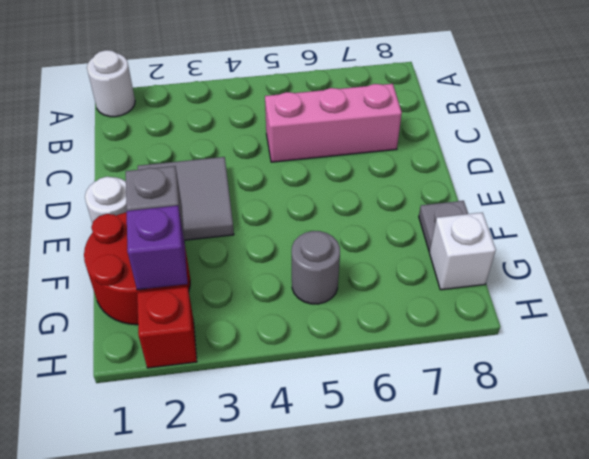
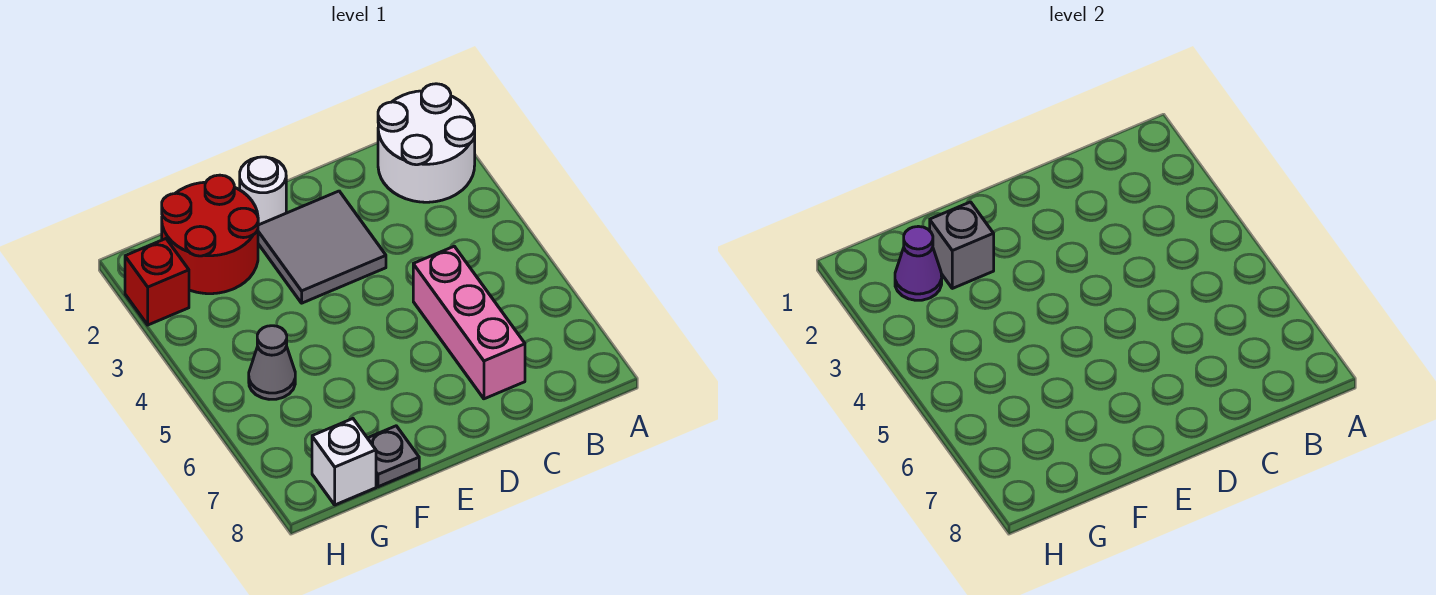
white 1x1 round brick [87,50,135,117] -> white 2x2 round brick [378,84,475,202]
purple 1x1 brick [127,206,188,290] -> purple 1x1 cone [895,226,942,300]
grey 1x1 round brick [292,231,340,304] -> grey 1x1 cone [249,326,295,399]

